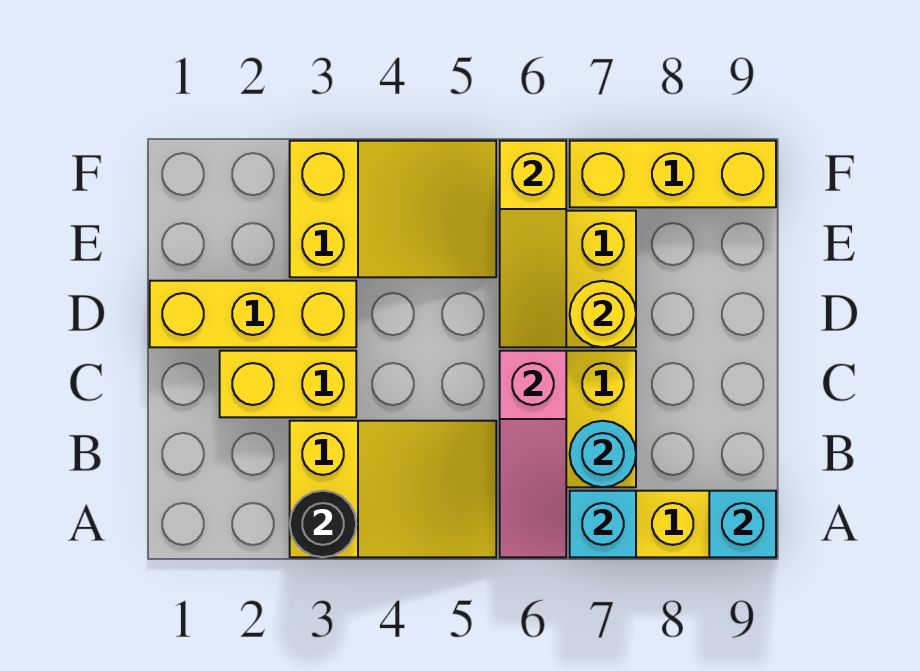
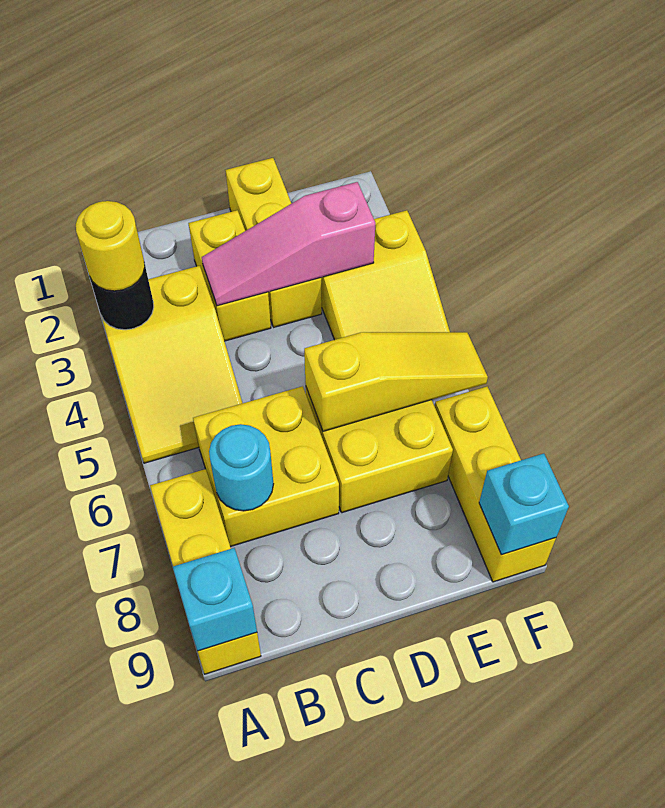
pink 1x3 slope [500,351,566,557] -> pink 1x3 slope moved to [202,182,375,306]
cyan 1x1 brick [570,491,636,557] -> cyan 1x1 brick moved to [479,454,569,555]
yellow 1x3 slope [500,141,566,347] -> yellow 1x3 slope turned to [304,332,488,431]
yellow 1x1 round brick [570,281,636,347] -> yellow 1x1 round brick moved to [76,201,145,291]

